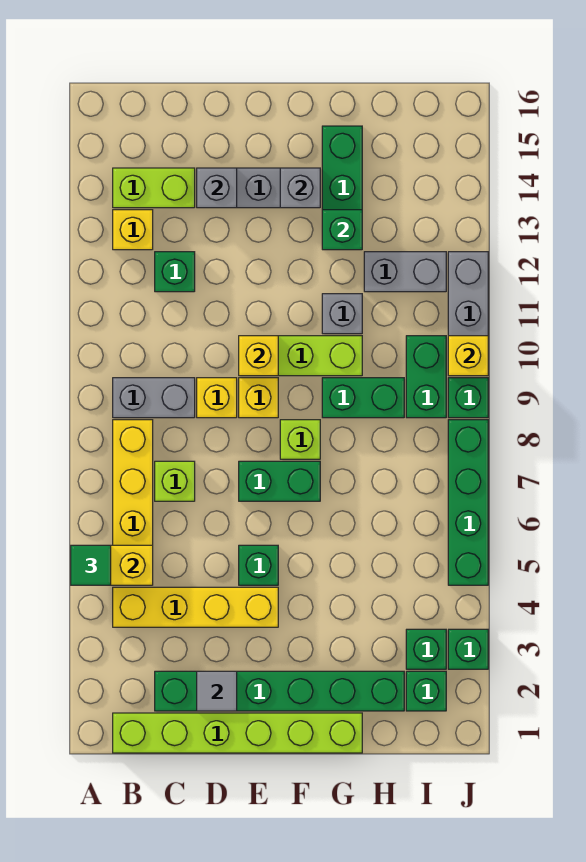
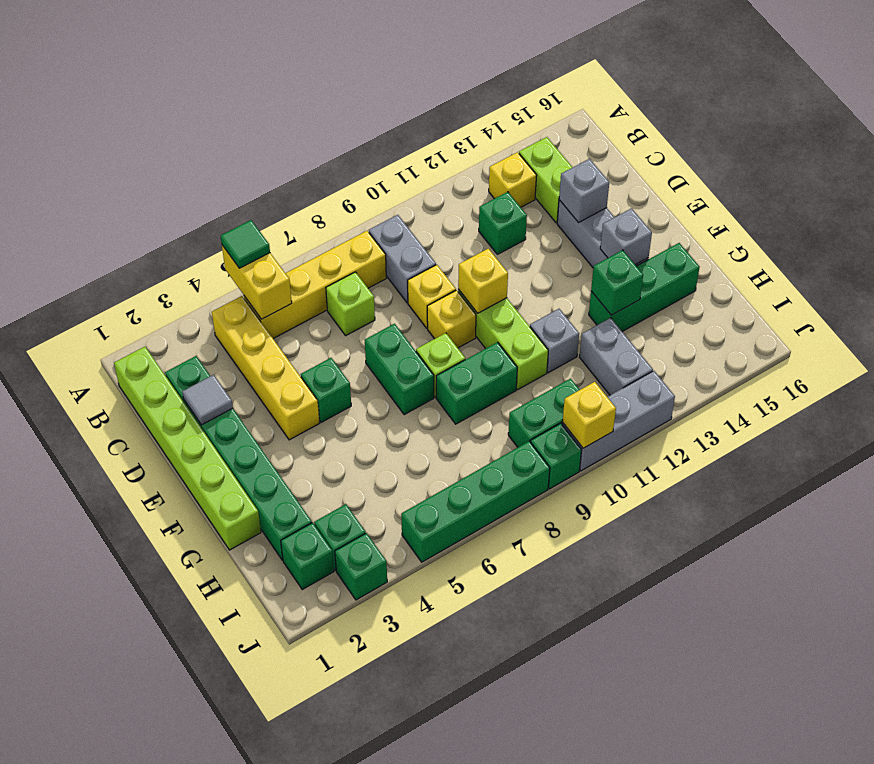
green 1x2 brick [322,378,404,418] -> green 1x2 brick turned to [436,342,517,424]

